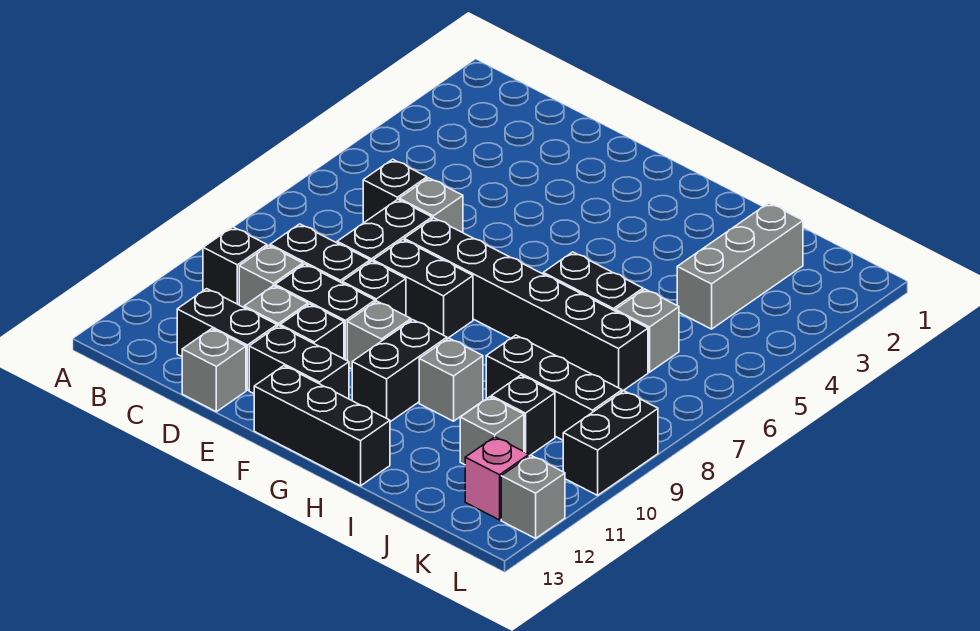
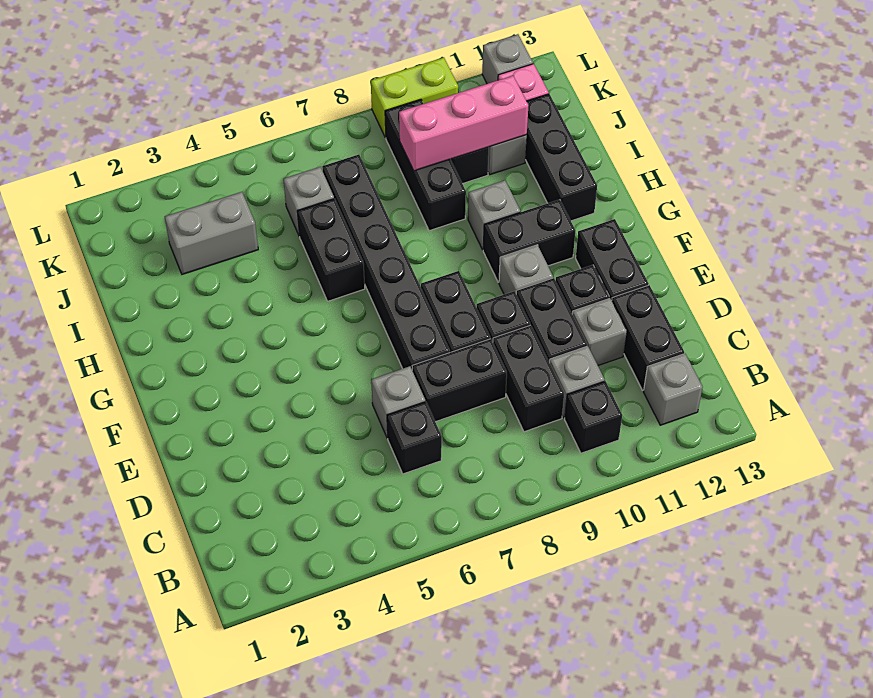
grey 1x1 brick [182,329,246,412] -> grey 1x1 brick moved to [643,354,703,425]
black 1x3 brick [254,366,390,486] -> black 1x3 brick moved to [525,94,597,221]
grey 1x3 brick [677,203,803,329] -> grey 1x2 brick [165,192,258,274]
none -> pink 1x3 brick [399,76,528,171]
black 1x2 brick [563,391,658,495] -> lime 1x2 brick [371,57,458,138]

